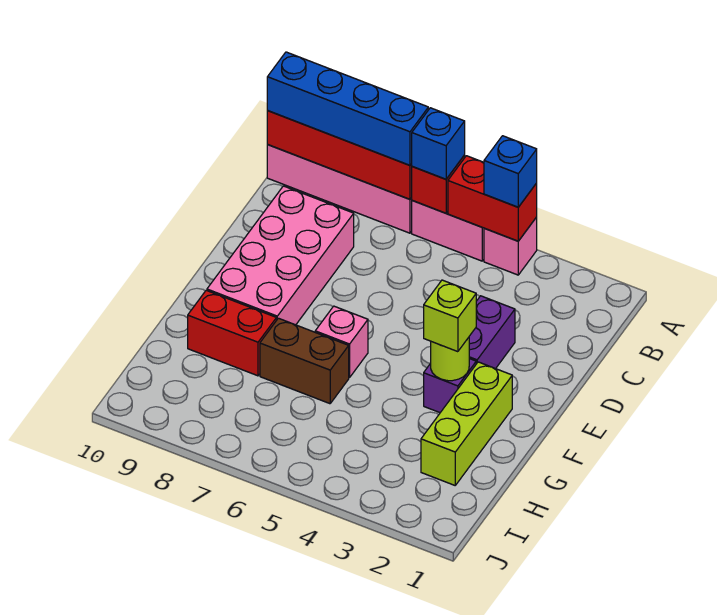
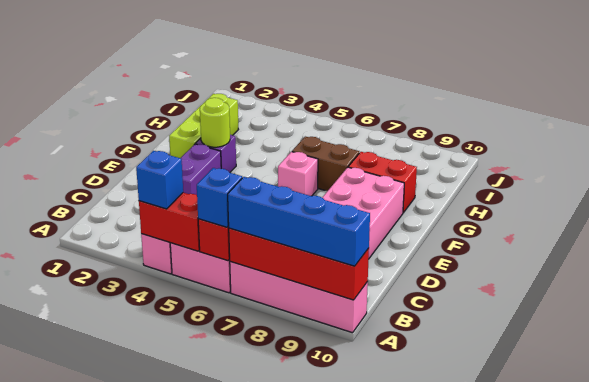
lime 1x1 brick [424,280,476,352] -> none

